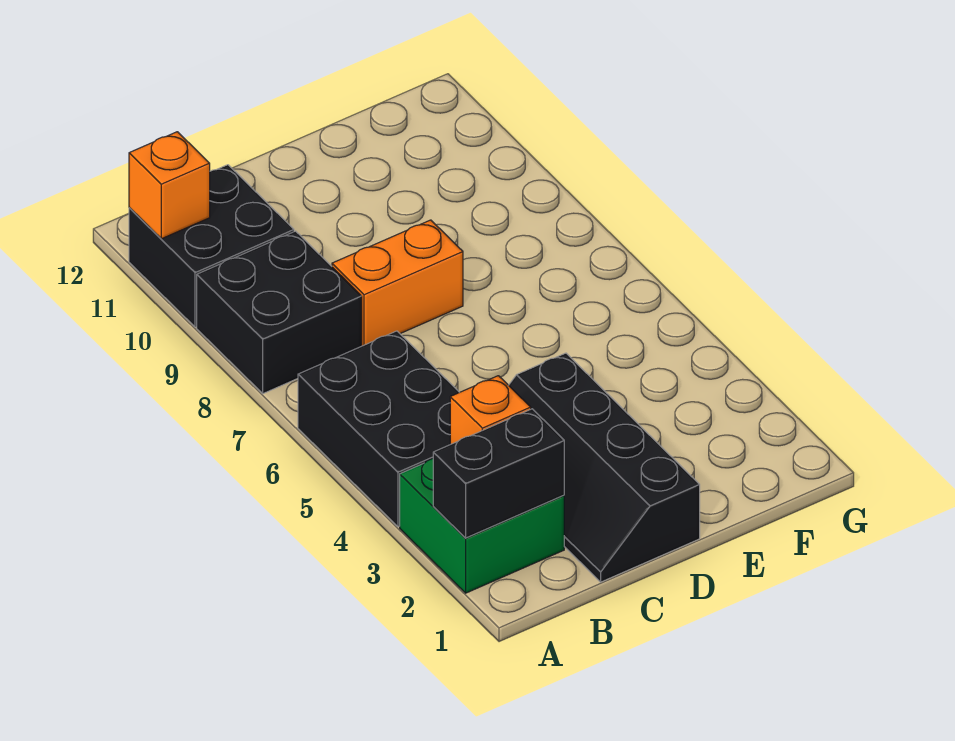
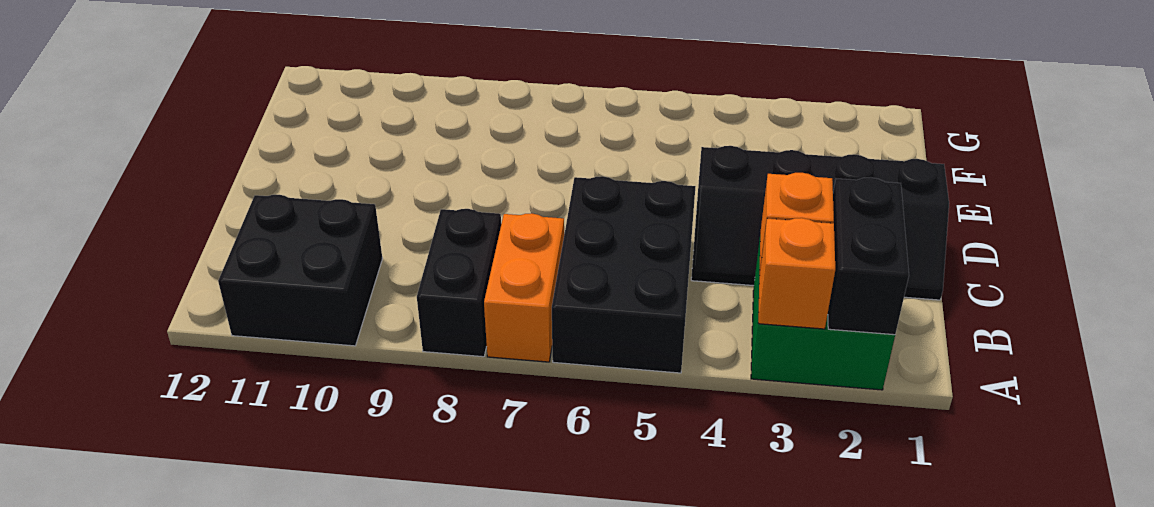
black 2x3 brick [298,331,459,527] -> black 2x3 brick turned to [552,176,696,373]
black 2x2 brick [197,231,362,394] -> black 1x2 brick [417,209,501,357]
orange 1x1 brick [129,132,210,239] -> orange 1x1 brick moved to [758,218,835,329]
orange 1x2 brick [332,220,463,346] -> orange 1x2 brick moved to [484,213,564,362]

